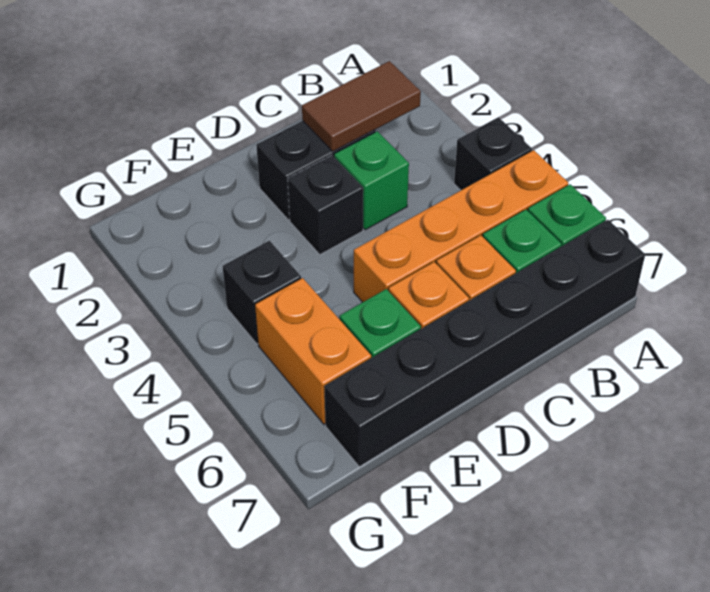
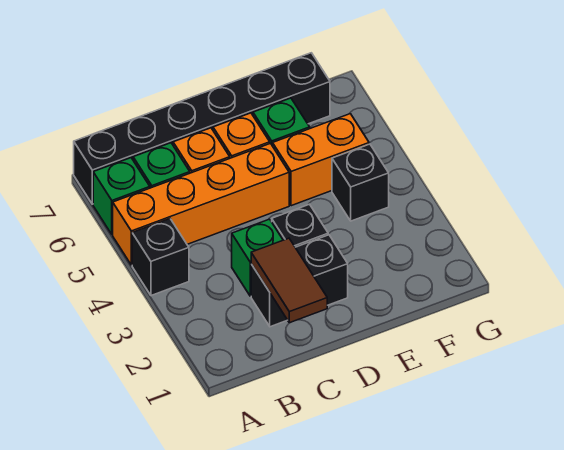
brown 1x2 tile [302,61,421,151] -> brown 1x2 tile turned to [251,238,327,323]
orange 1x2 brick [255,278,371,424] -> orange 1x2 brick turned to [273,114,369,206]

